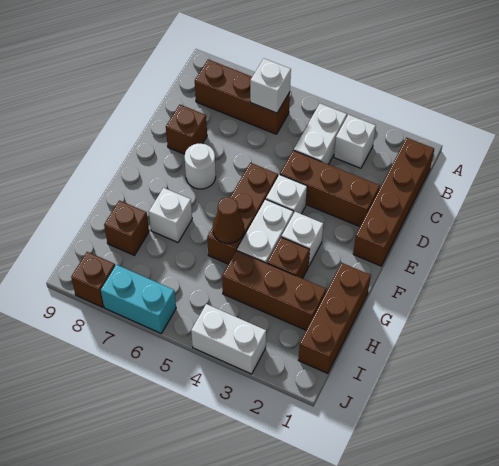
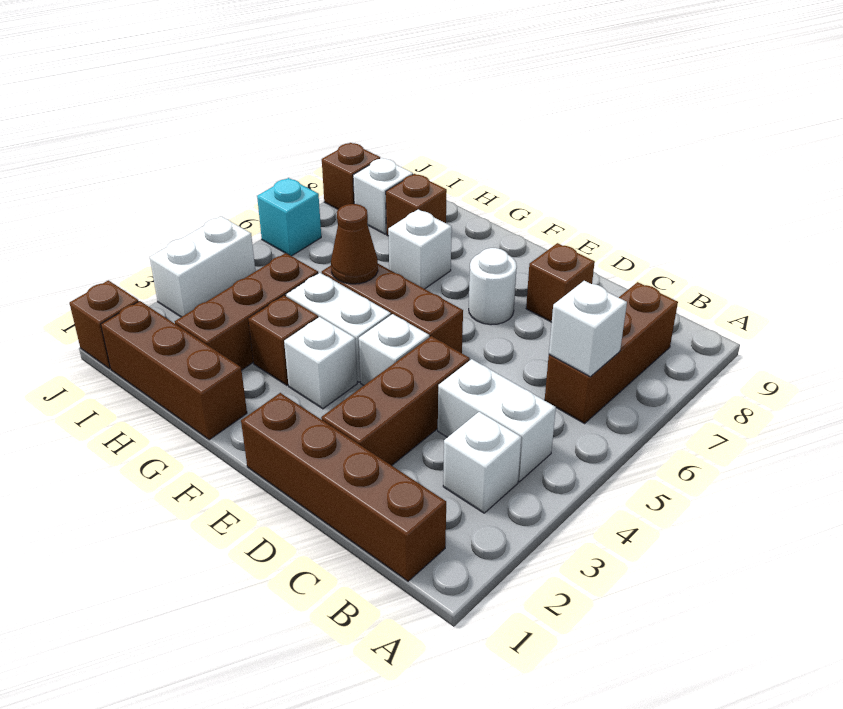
none -> white 1x1 brick [353,158,413,234]
none -> brown 1x1 brick [70,280,139,369]
cyan 1x2 brick [101,265,176,333] -> cyan 1x1 brick [257,178,321,256]

